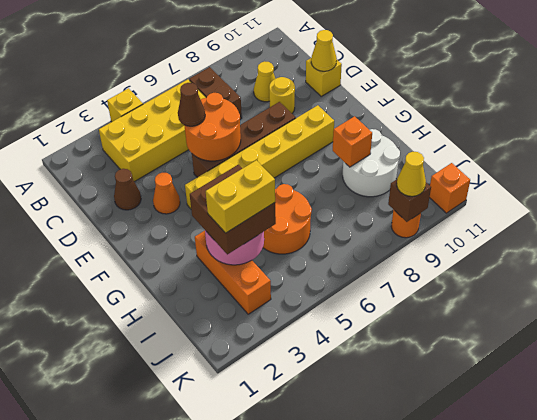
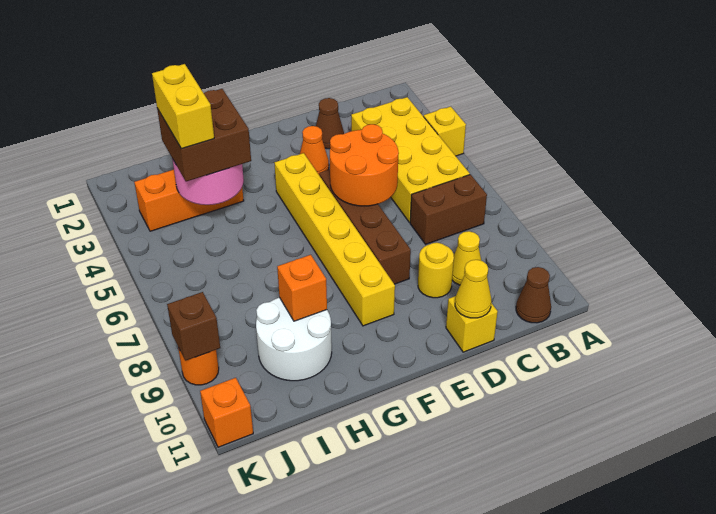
brown 1x1 cone [178,83,205,126] -> brown 1x1 cone moved to [516,267,551,323]
orange 2x2 round brick [263,184,312,254] -> none
yellow 1x1 cone [397,152,426,196] -> none

